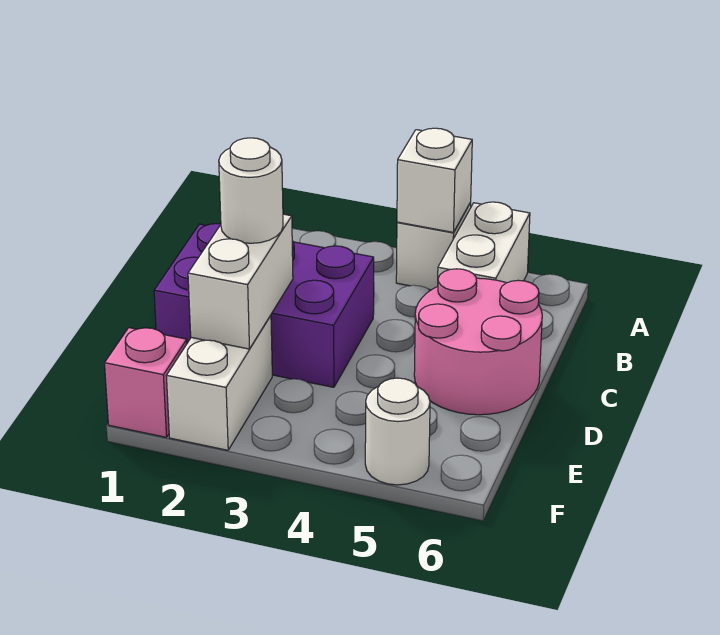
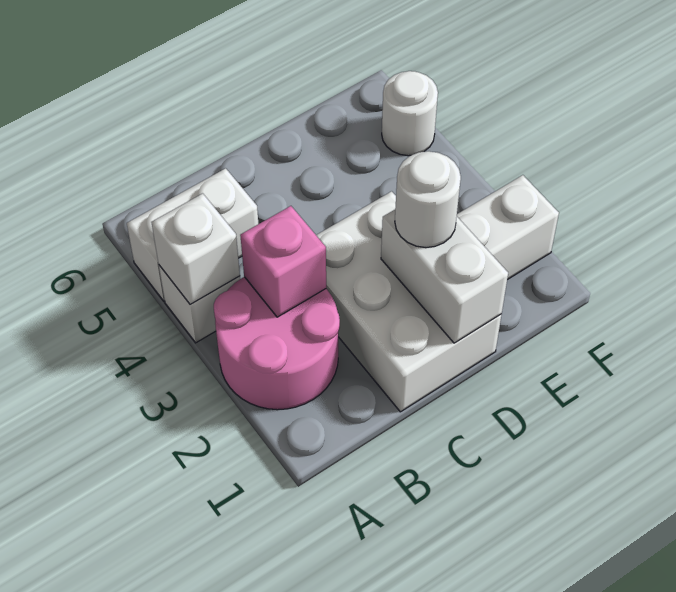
purple 2x3 brick [154,224,374,387] -> white 2x3 brick [316,191,502,412]
pink 2x2 round brick [414,269,542,415] -> pink 2x2 round brick moved to [214,277,340,410]
white 1x2 brick [188,214,293,349] -> white 1x2 brick turned to [381,210,508,343]
pink 1x1 brick [105,328,187,437] -> pink 1x1 brick moved to [240,206,326,317]

